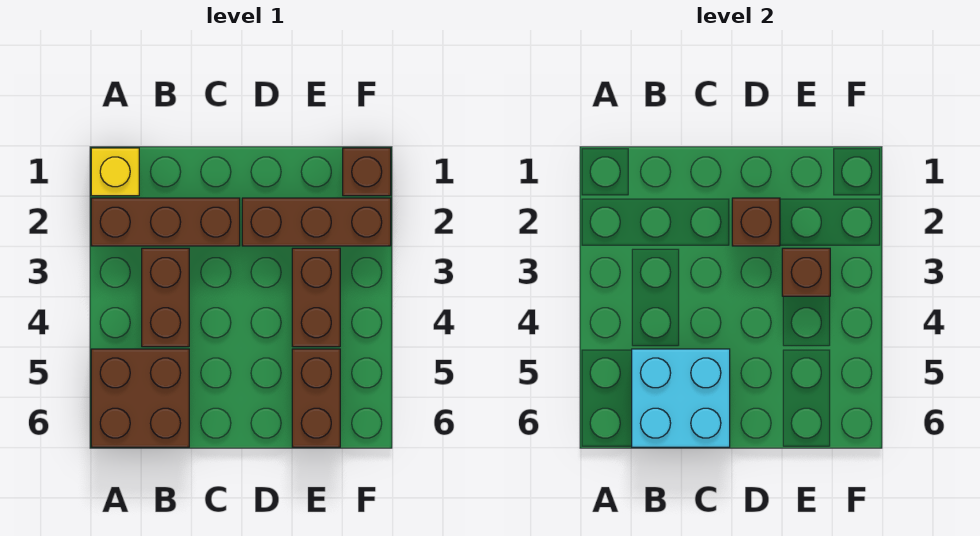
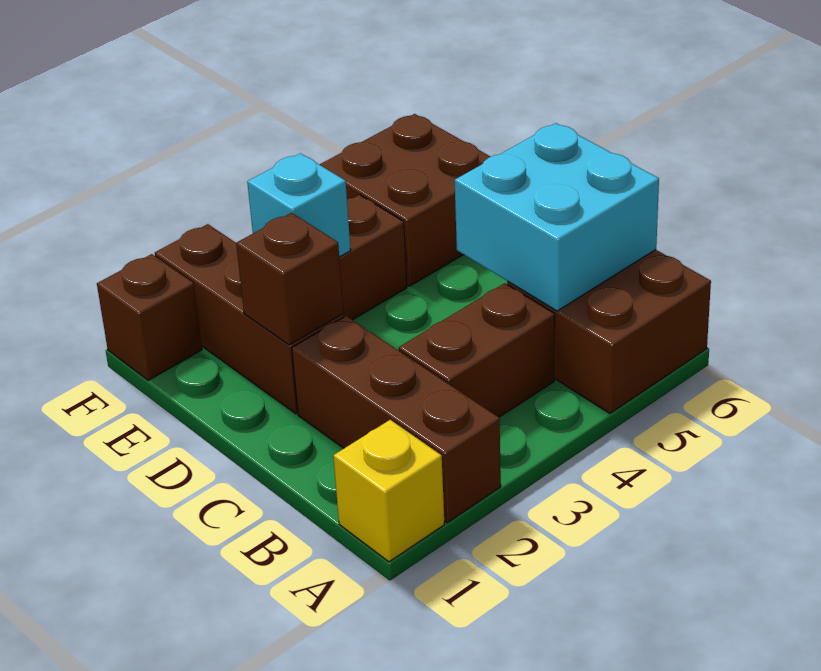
brown 1x1 brick [782,248,830,296] -> cyan 1x1 brick [247,153,351,257]
brown 1x2 brick [292,349,340,447] -> brown 2x2 brick [319,114,491,286]

